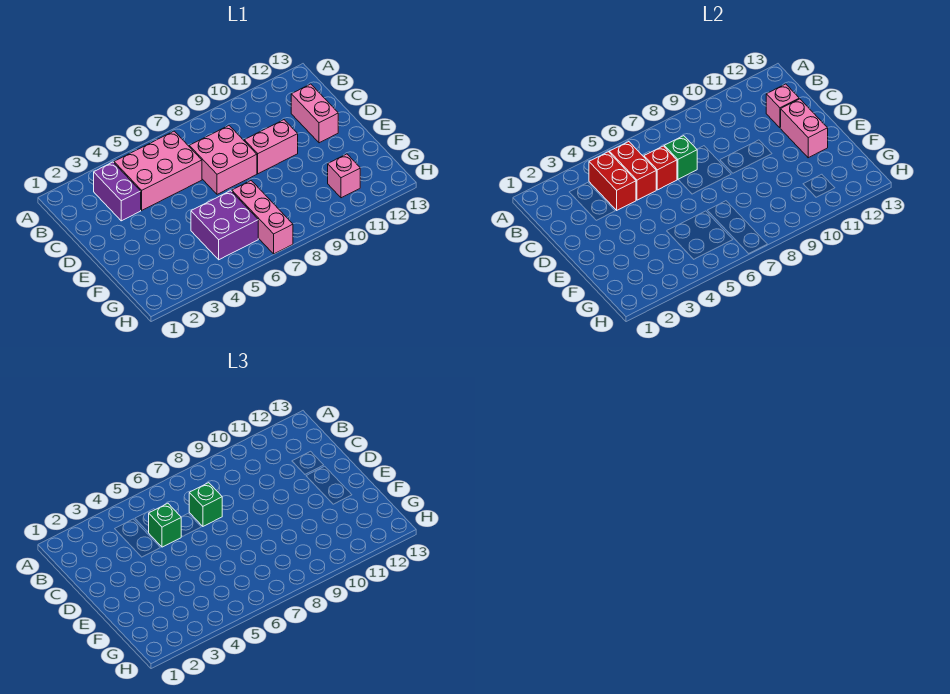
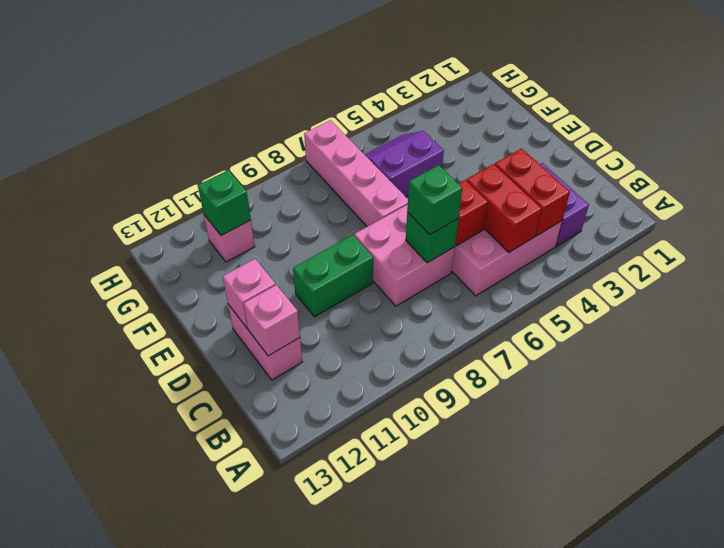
green 1x1 brick [148,503,181,547] -> green 1x1 brick moved to [198,170,251,236]
pink 1x2 brick [244,120,298,174] -> green 1x2 brick [293,235,373,317]
pink 1x2 brick [781,99,828,158] -> pink 1x1 brick [223,259,276,328]
purple 2x2 brick [191,191,258,260] -> purple 2x2 slope [365,131,444,197]
pink 1x3 brick [232,181,293,254] -> pink 1x4 brick [304,120,408,227]

